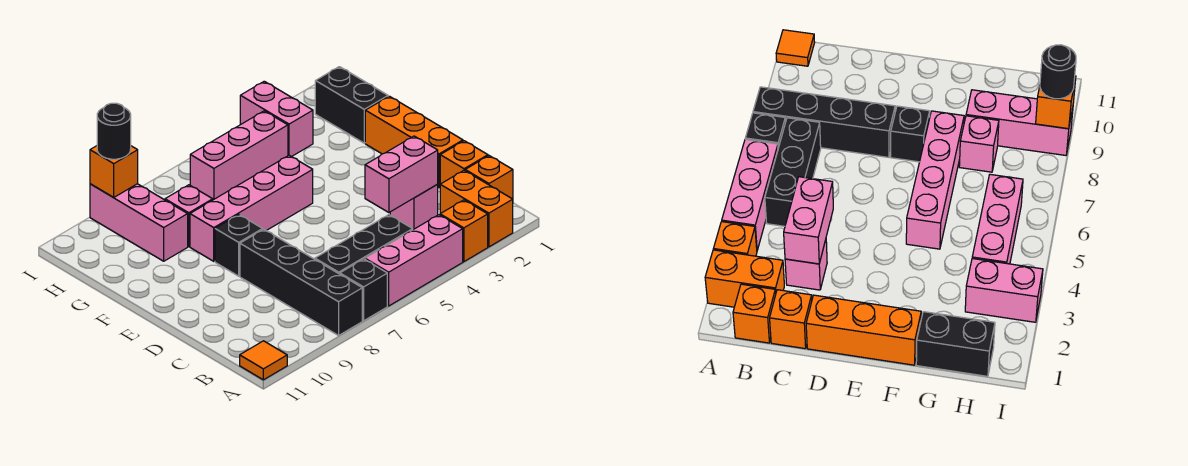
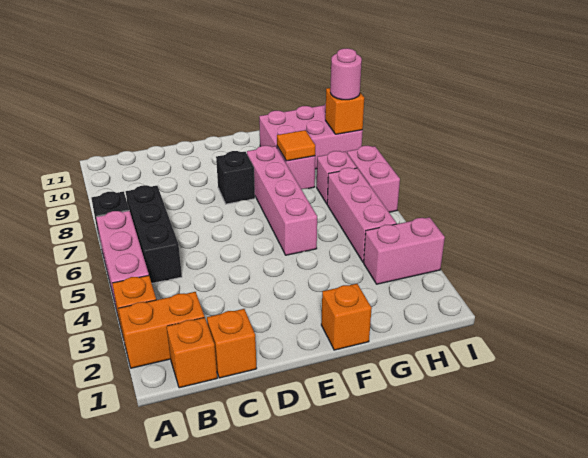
black 1x4 brick [240,229,362,335] -> none
orange 1x1 tile [240,341,287,380] -> orange 1x1 tile moved to [277,130,315,161]
pink 1x1 brick [390,184,438,230] -> pink 1x1 brick moved to [317,151,357,204]
pink 1x2 brick [365,136,438,213] -> pink 1x2 brick moved to [347,146,400,212]
orange 1x3 brick [365,96,463,188] -> orange 1x1 brick [321,284,372,350]
black 1x2 brick [315,67,388,143] -> none
pink 1x3 brick [90,184,188,261] -> pink 2x3 brick [259,104,363,169]
black 1x1 round brick [97,103,131,159] -> pink 1x1 round brick [330,48,362,100]

